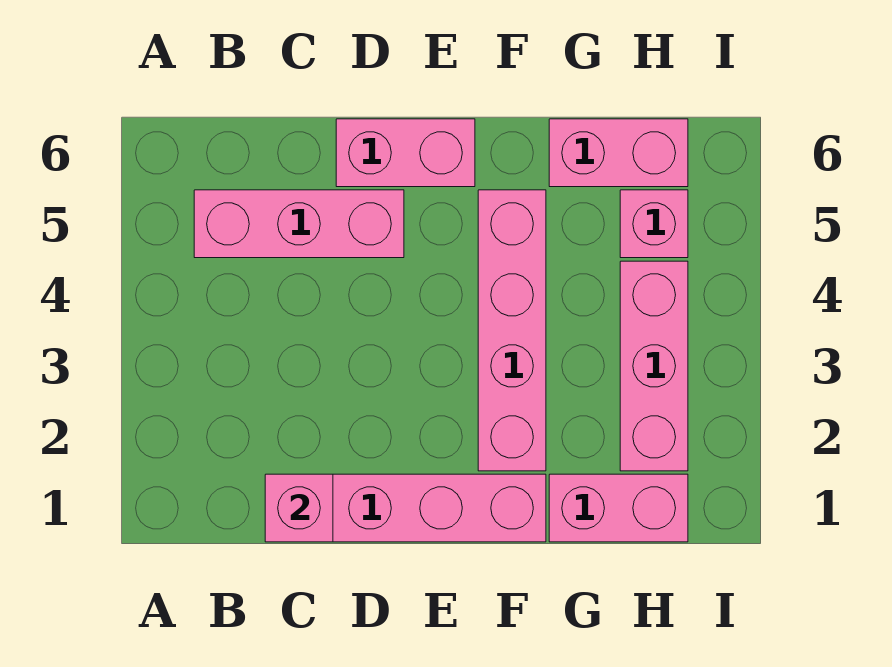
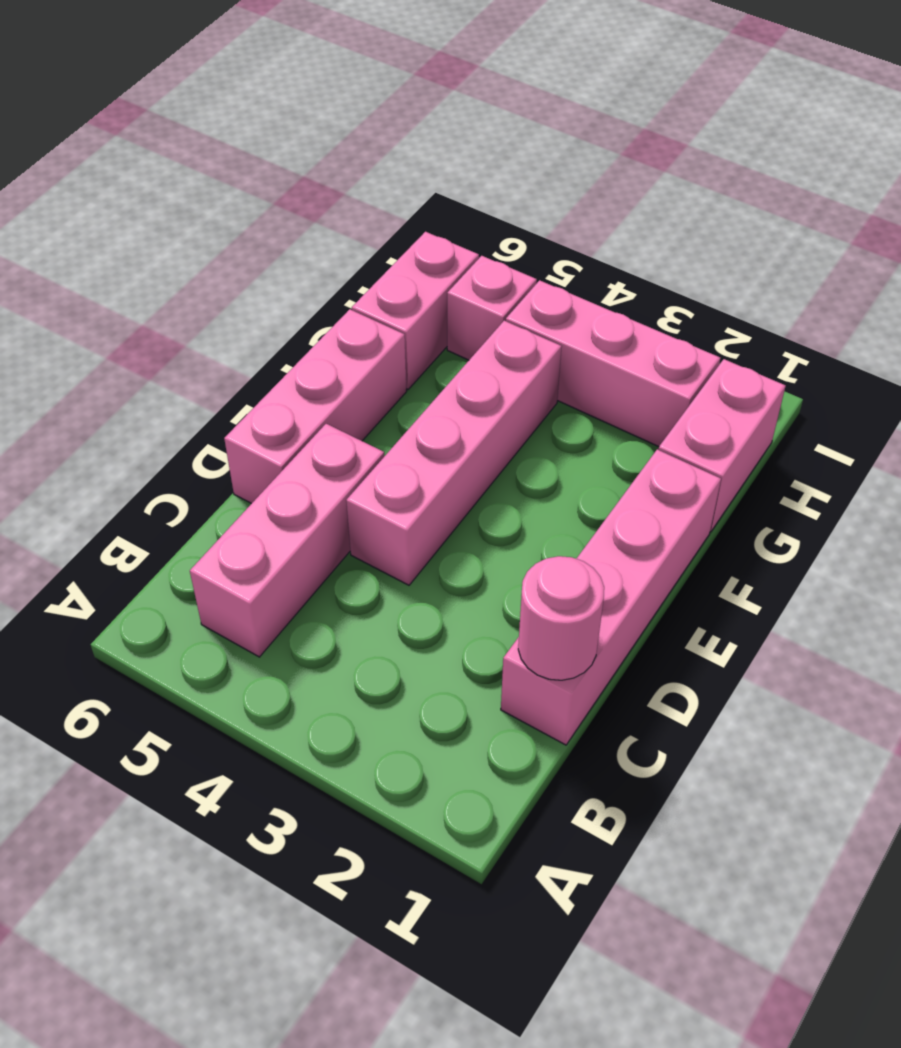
pink 1x1 brick [265,474,333,542] -> pink 1x1 round brick [518,556,604,680]
pink 1x2 brick [336,119,475,187] -> pink 1x3 brick [224,309,407,504]
pink 1x4 brick [478,190,546,471] -> pink 1x4 brick turned to [346,321,562,585]

